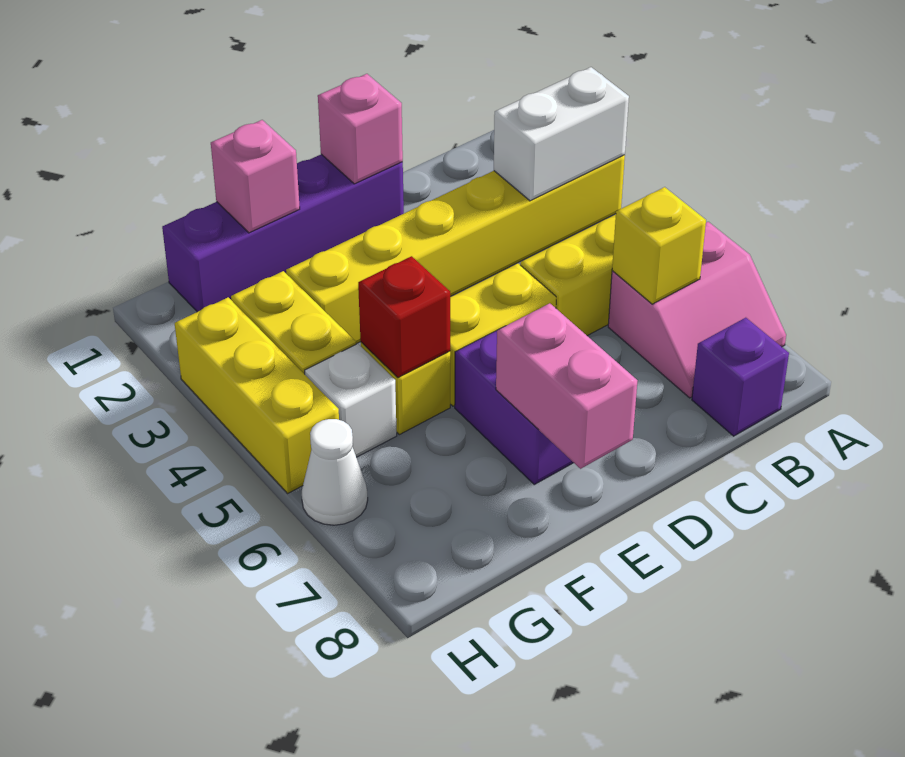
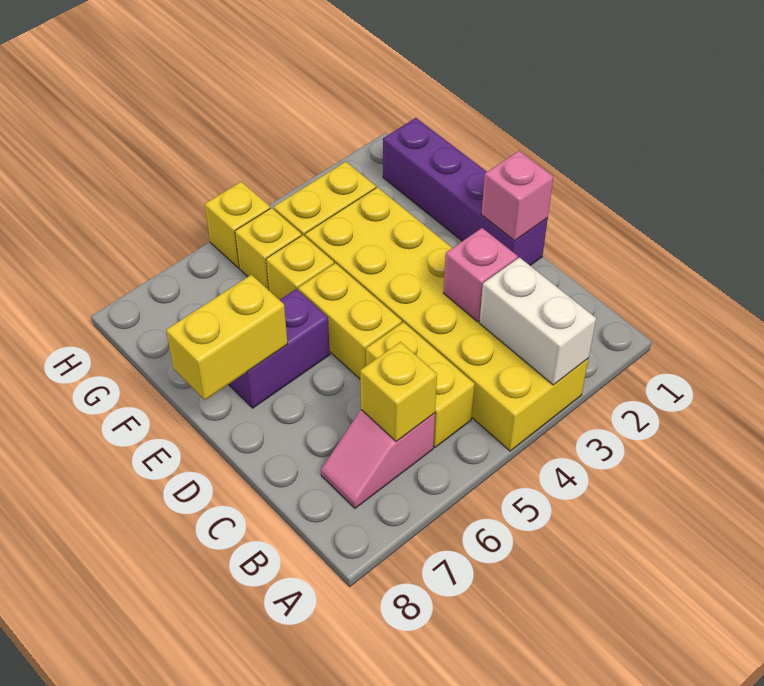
yellow 1x6 brick [286,155,625,344] -> yellow 2x6 brick [305,187,588,451]
pink 2x2 slope [608,222,786,398] -> pink 1x2 slope [321,410,435,508]
purple 1x1 brick [692,318,789,436] -> none
pink 1x2 brick [496,303,637,469] -> yellow 1x2 brick [166,275,288,400]
pink 1x1 brick [211,120,300,233] -> pink 1x1 brick moved to [443,228,518,322]
red 1x1 brick [358,256,450,378] -> none
white 1x1 brick [305,344,397,457] -> yellow 1x1 brick [235,208,302,290]
yellow 1x3 brick [175,297,339,493] -> yellow 1x1 brick [205,182,270,268]
white 1x1 cone [302,419,368,525] -> none

